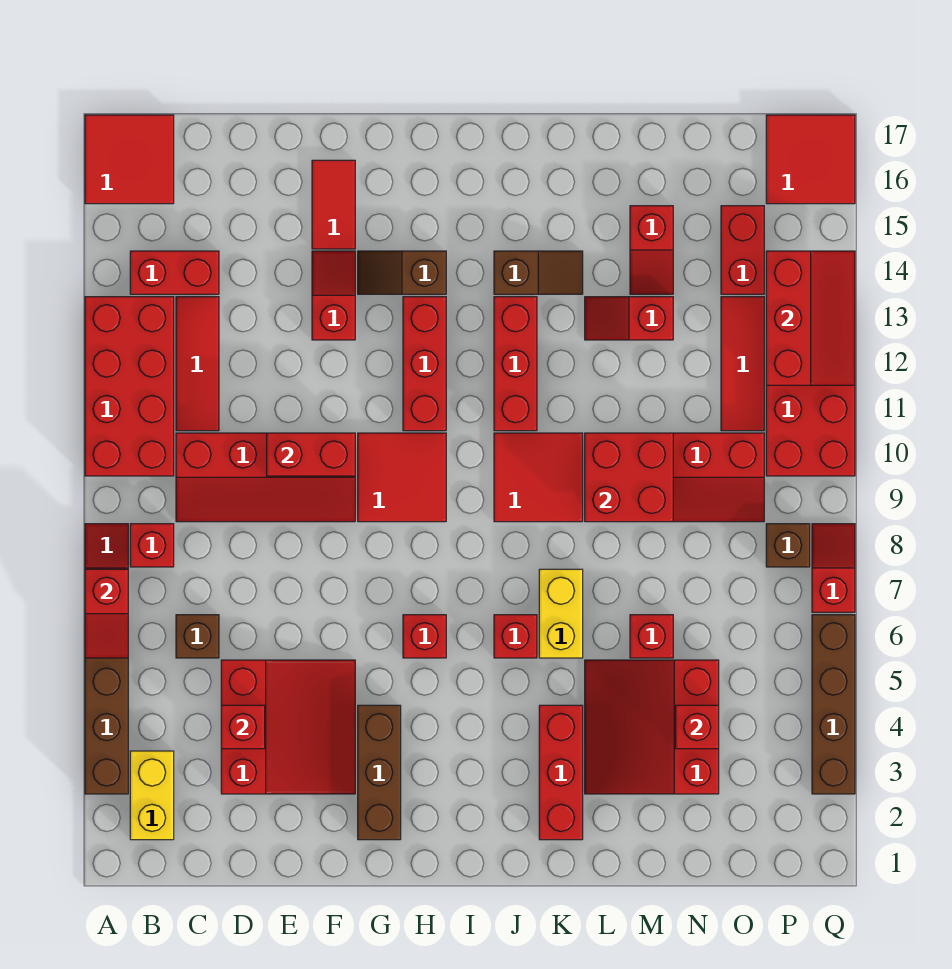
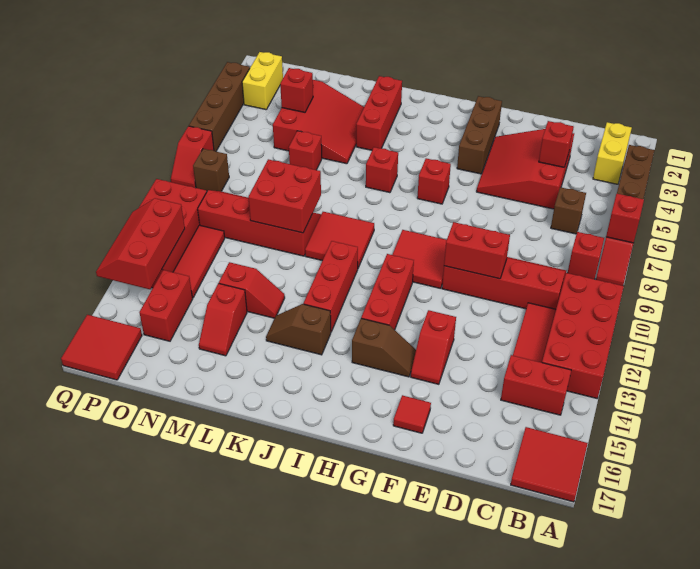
red 1x2 tile [312,160,355,249] -> red 1x1 tile [393,395,431,433]
yellow 1x2 brick [539,569,583,658] -> yellow 1x2 brick moved to [242,52,283,110]
red 1x2 slope [630,206,673,294] -> red 1x2 slope turned to [199,283,247,356]

